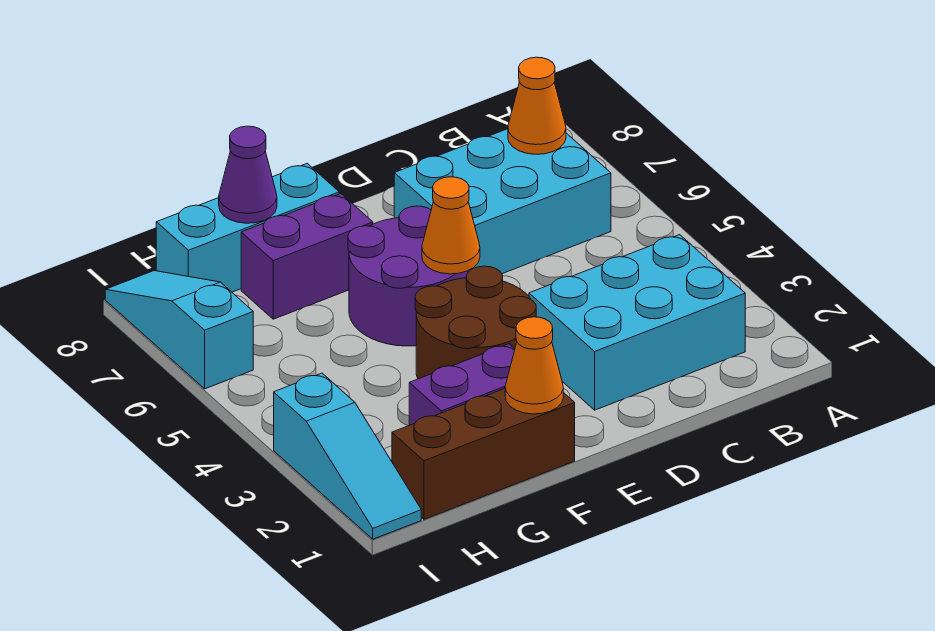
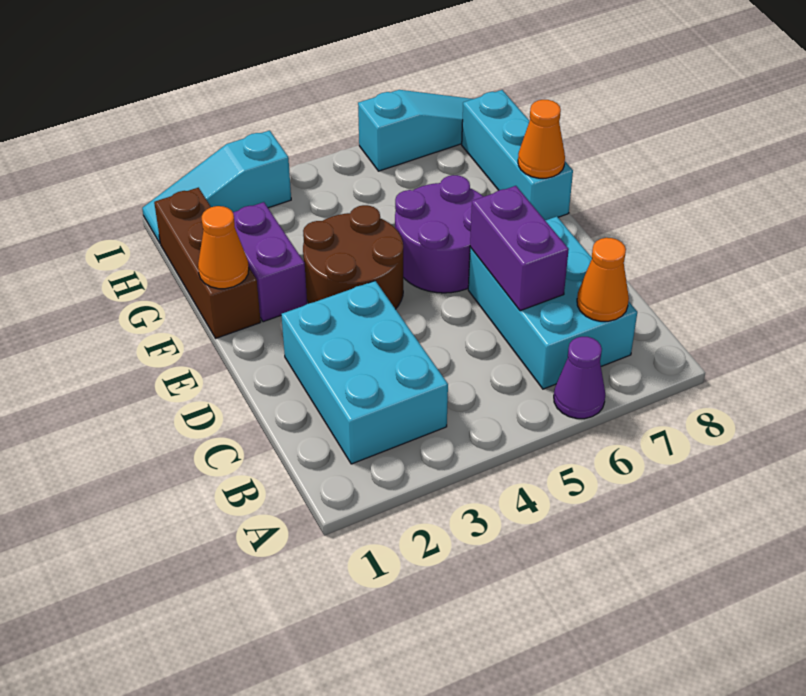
orange 1x1 cone [422,177,480,274] -> orange 1x1 cone moved to [518,100,565,178]
purple 1x2 brick [241,194,373,319] -> purple 1x2 brick moved to [470,186,569,311]
purple 1x1 cone [219,126,277,223] -> purple 1x1 cone moved to [554,337,605,419]

